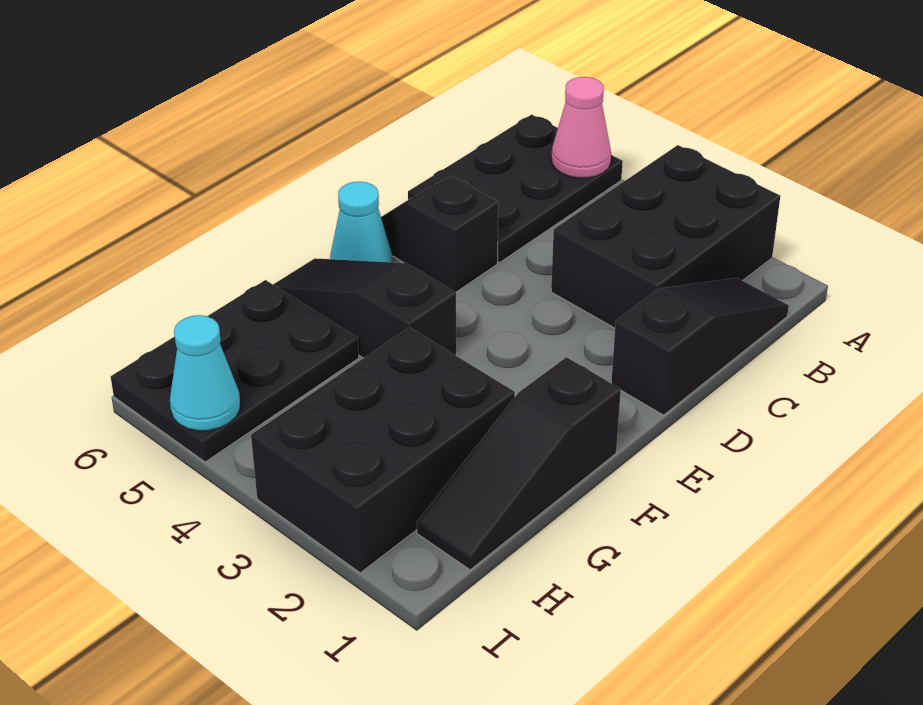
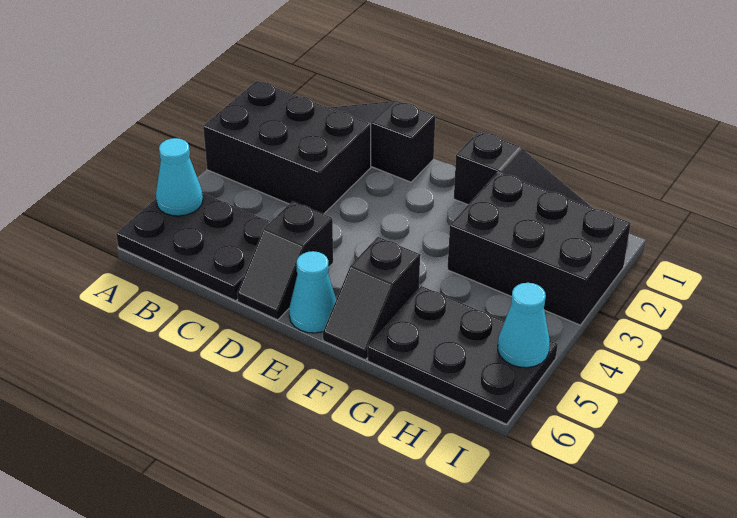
pink 1x1 cone [552,77,611,178] -> cyan 1x1 cone [156,138,203,216]
black 1x3 slope [273,258,456,358] -> black 1x2 slope [323,237,420,360]

